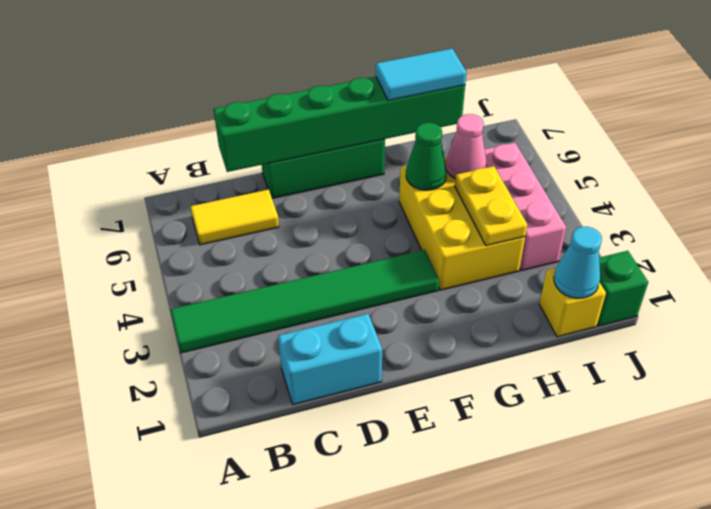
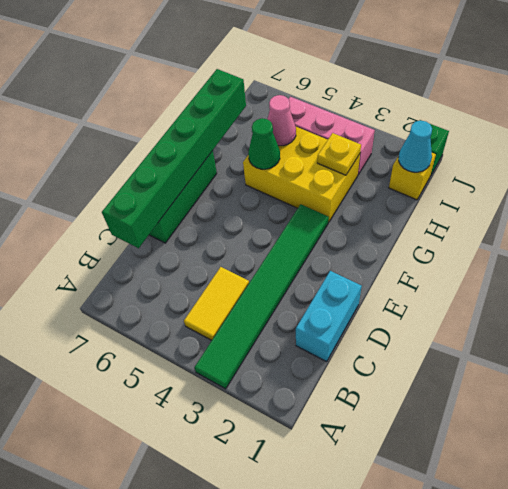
yellow 1x2 tile [190,189,279,245] -> yellow 1x2 tile moved to [184,267,249,340]
cyan 1x2 tile [376,49,467,100] -> none
yellow 1x2 plate [455,166,527,246] -> yellow 1x1 plate [317,133,361,175]

